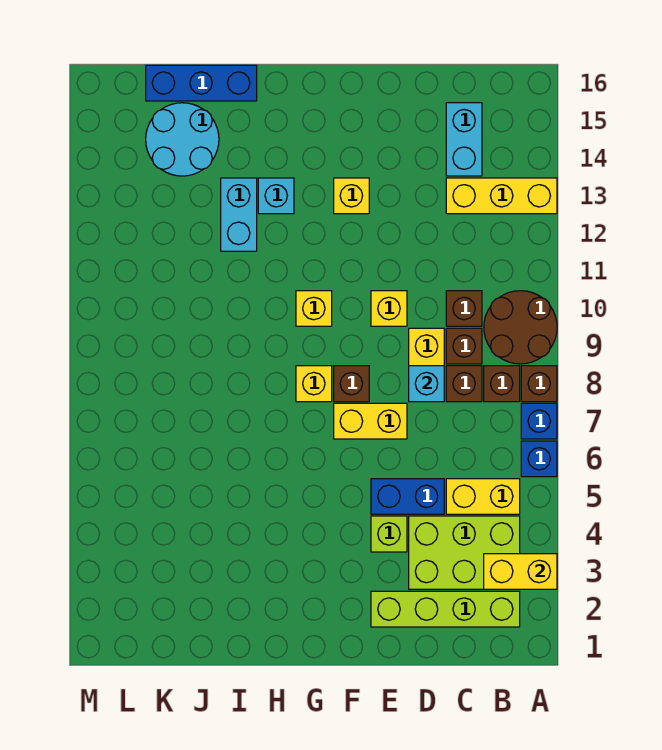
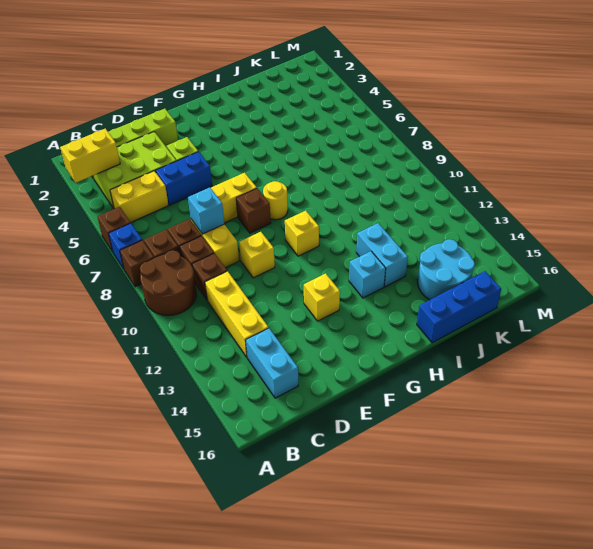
blue 1x1 brick [521,441,557,477] -> brown 1x1 brick [97,207,131,252]
yellow 1x3 brick [446,178,557,214] -> yellow 1x3 brick turned to [205,271,268,357]
yellow 1x1 brick [296,366,332,402] -> yellow 1x1 round brick [263,181,288,220]

